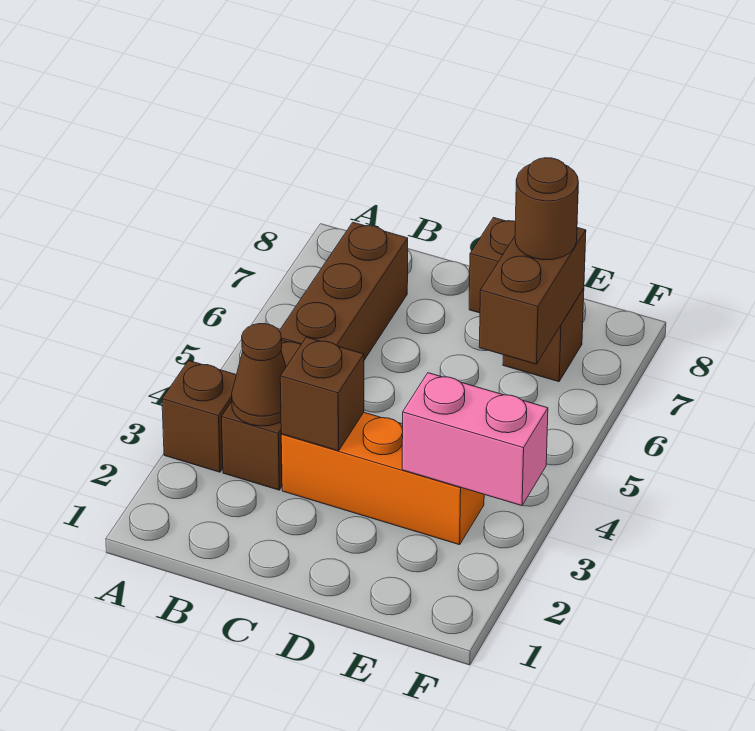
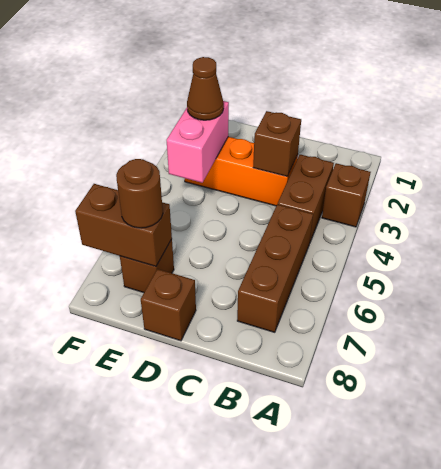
brown 1x1 cone [232,324,286,426] -> brown 1x1 cone moved to [187,57,224,120]
pink 1x2 brick [402,373,548,506] -> pink 1x2 brick turned to [167,101,229,183]
brown 1x2 brick [479,228,586,364] -> brown 1x2 brick turned to [75,184,172,266]

